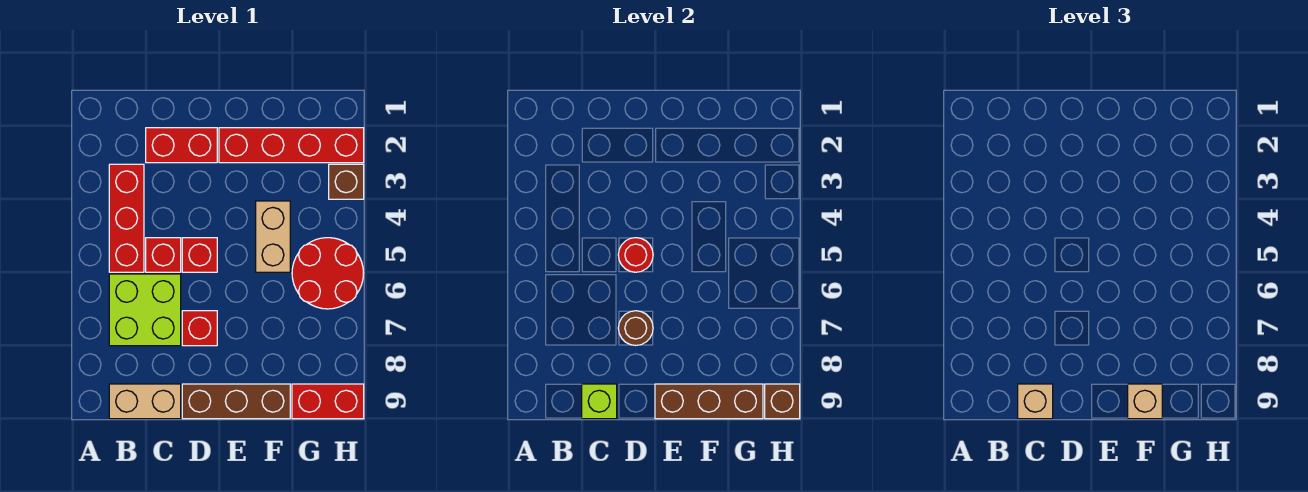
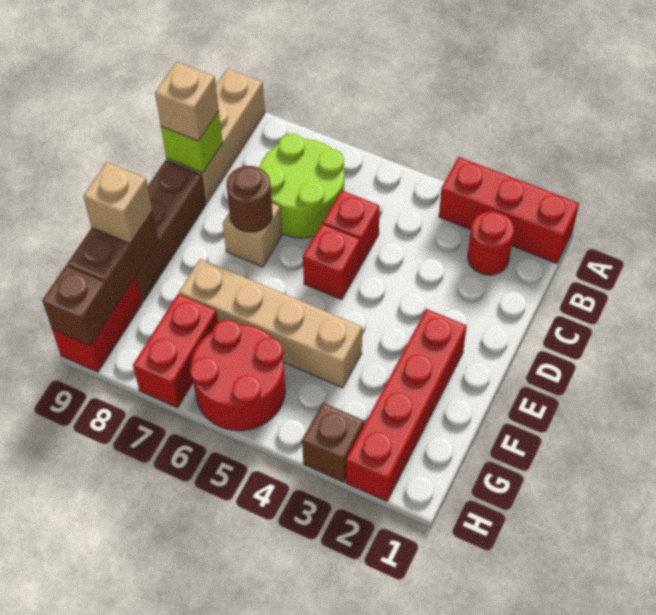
red 1x3 brick [109,164,144,272] -> red 1x3 brick moved to [439,157,579,264]
lime 2x2 brick [109,274,181,346] -> lime 2x2 round brick [260,134,344,238]
tan 1x2 brick [109,384,181,419] -> tan 1x3 brick [166,68,265,203]
red 1x2 brick [146,128,217,163] -> red 1x2 brick moved to [133,294,218,408]
red 1x1 round brick [618,238,653,272] -> red 1x1 round brick moved to [468,211,514,275]
red 1x1 brick [182,311,217,346] -> tan 1x1 brick [223,203,282,267]
brown 1x3 brick [655,384,763,419] -> brown 1x2 brick [67,211,158,309]
tan 1x2 brick [256,201,290,272] -> tan 1x4 brick [179,259,362,388]

